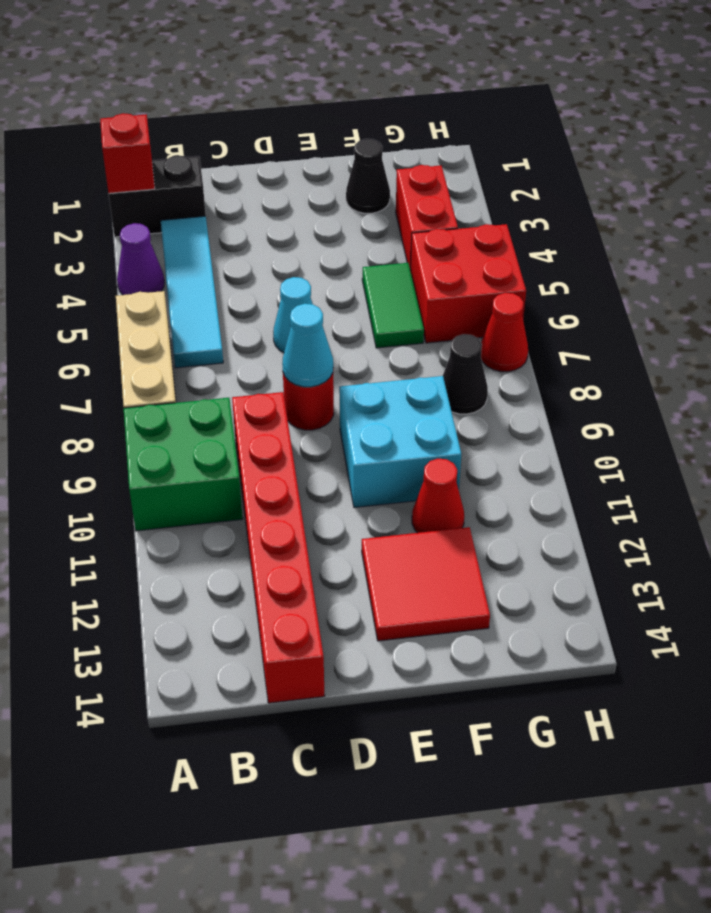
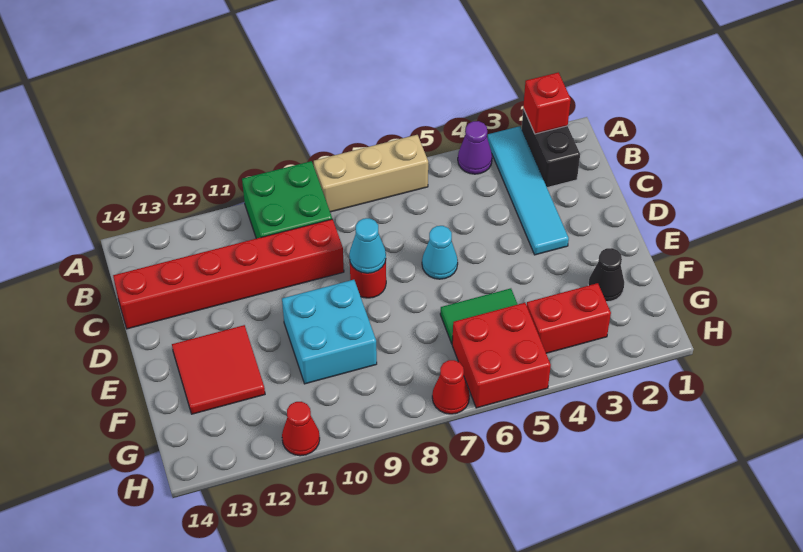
cyan 1x4 tile [161,216,223,368] -> cyan 1x4 tile turned to [488,126,569,255]
red 1x1 cone [412,459,464,533] -> red 1x1 cone moved to [282,402,320,456]
black 1x1 cone [443,334,488,414] -> none

